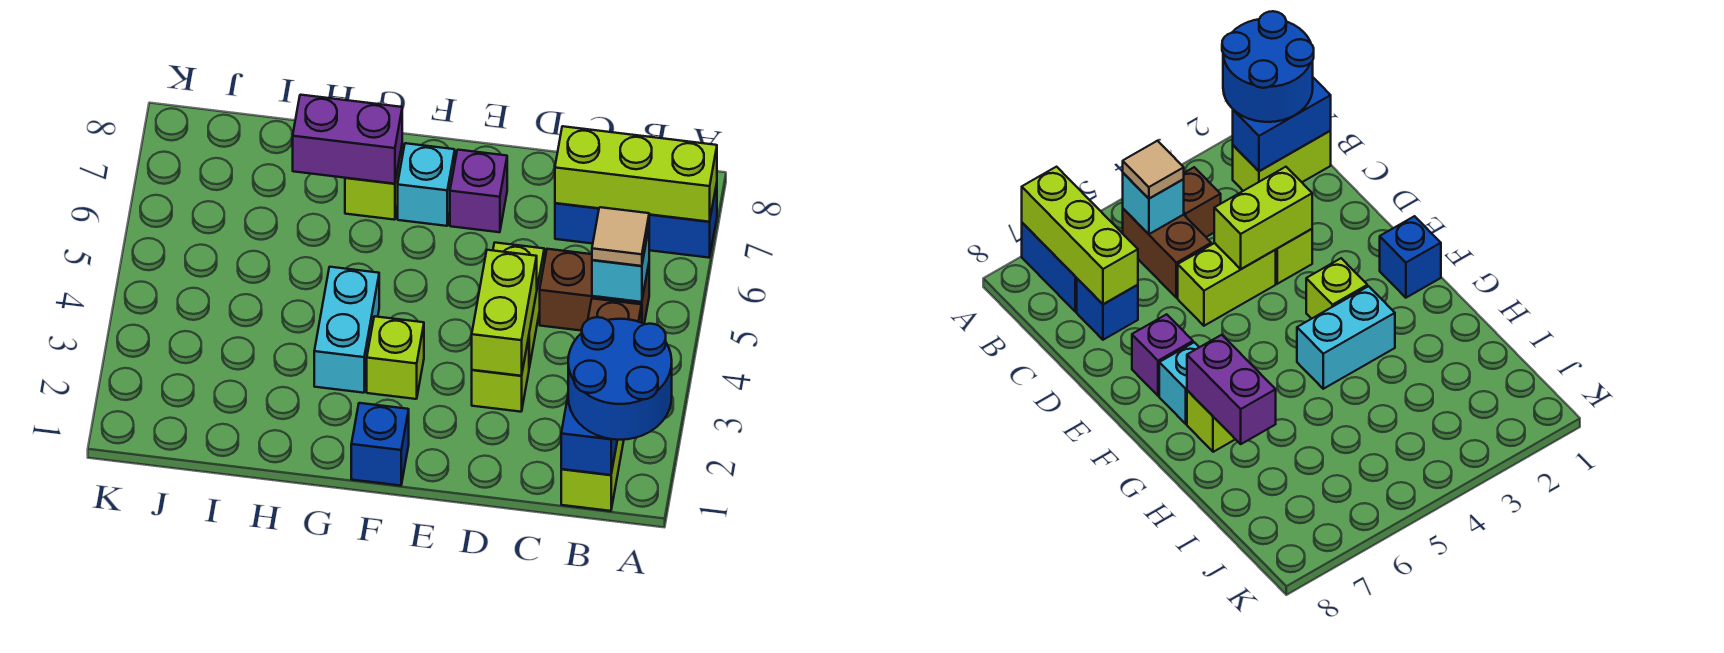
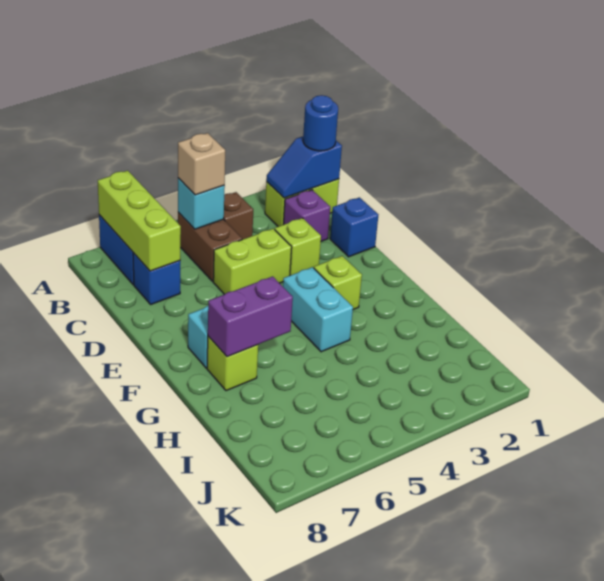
blue 2x2 round brick [568,317,672,440] -> blue 1x1 round brick [303,95,338,151]
blue 1x2 brick [561,398,617,475] -> blue 1x2 slope [266,136,342,198]
tan 1x1 tile [592,207,649,266] -> tan 1x1 brick [178,133,225,195]
lime 1x2 brick [472,250,537,376] -> none
purple 1x1 brick [450,150,507,232] -> purple 1x1 brick moved to [284,190,330,241]
blue 1x1 brick [351,403,409,486] -> blue 1x1 brick moved to [330,197,378,257]
cyan 1x2 brick [314,267,379,393] -> cyan 1x2 brick turned to [283,267,353,352]
purple 1x2 brick [293,95,402,184] -> purple 1x2 brick turned to [208,276,293,357]

